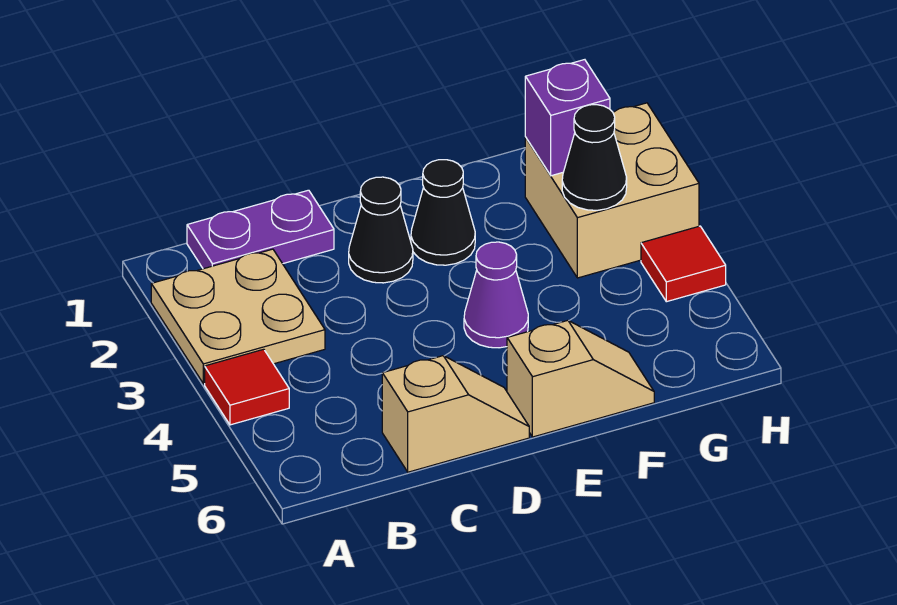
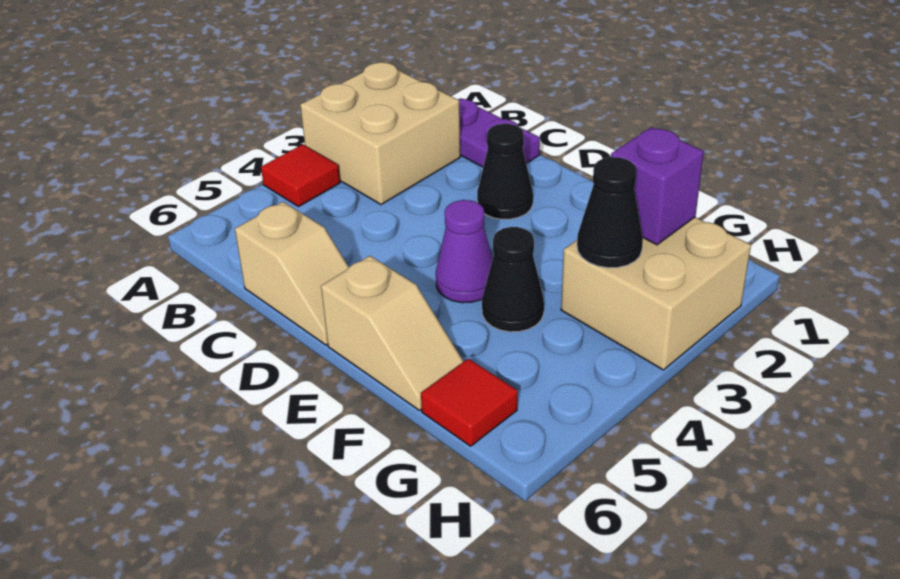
tan 2x2 plate [151,249,325,384] -> tan 2x2 brick [300,62,460,204]
black 1x1 cone [411,160,475,265] -> black 1x1 cone moved to [482,227,544,332]
red 1x1 tile [641,226,726,302] -> red 1x1 tile moved to [421,359,518,446]

